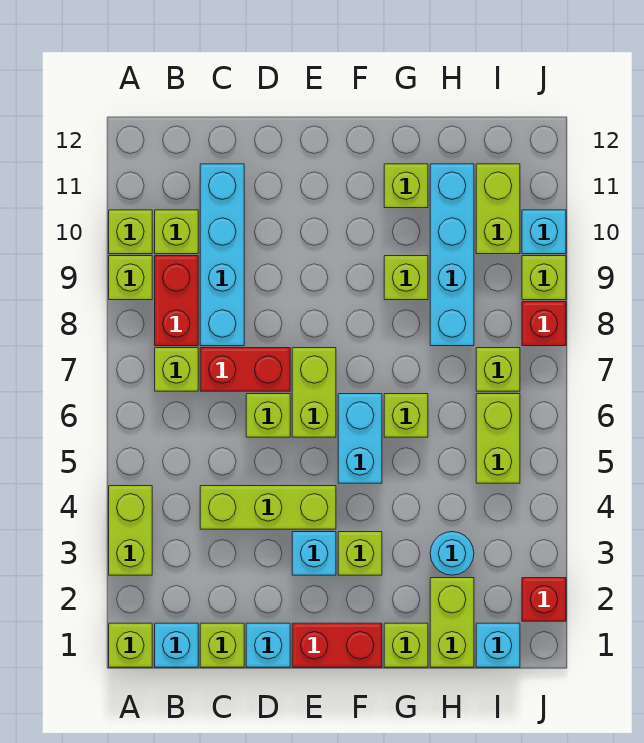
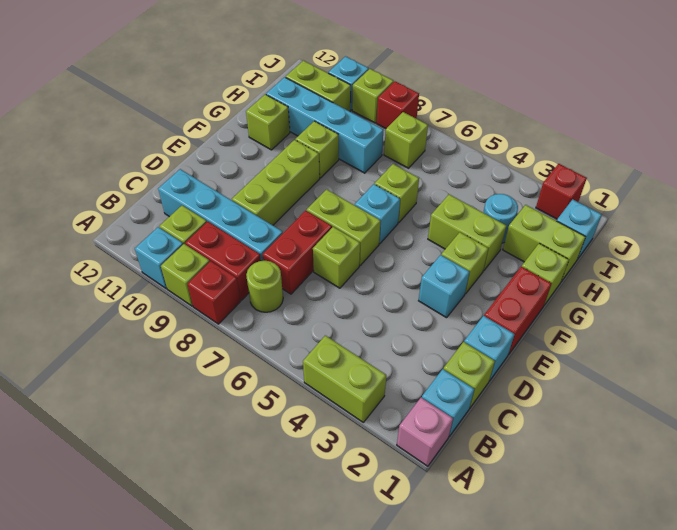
lime 1x1 brick [109,623,152,667] -> pink 1x1 brick [397,398,453,466]
none -> red 1x1 brick [188,261,241,324]
lime 1x1 brick [109,210,152,254] -> cyan 1x1 brick [135,227,183,289]
lime 1x1 brick [155,348,198,391] -> lime 1x1 round brick [246,261,283,312]
lime 1x3 brick [200,486,336,529] -> lime 1x3 brick moved to [232,140,320,225]
cyan 1x2 brick [338,394,382,483] -> cyan 1x1 brick [355,184,400,244]
lime 1x2 brick [476,394,520,483] -> lime 1x2 brick moved to [428,194,506,271]

